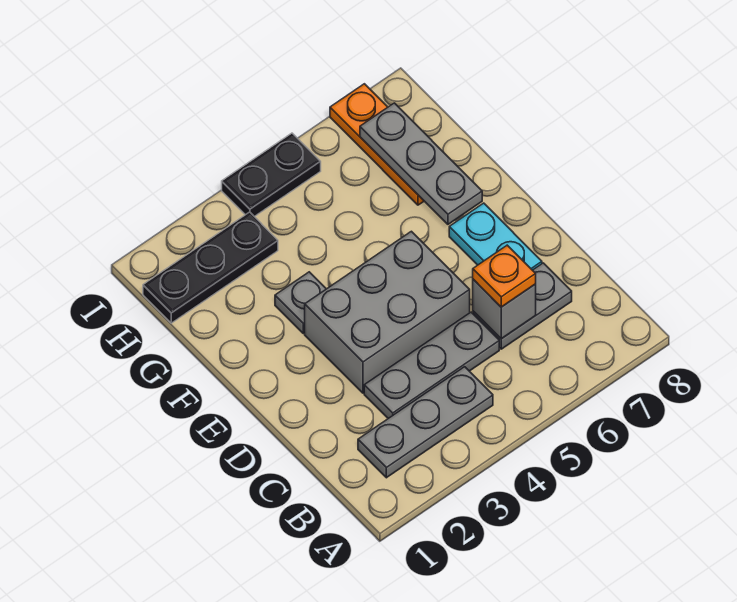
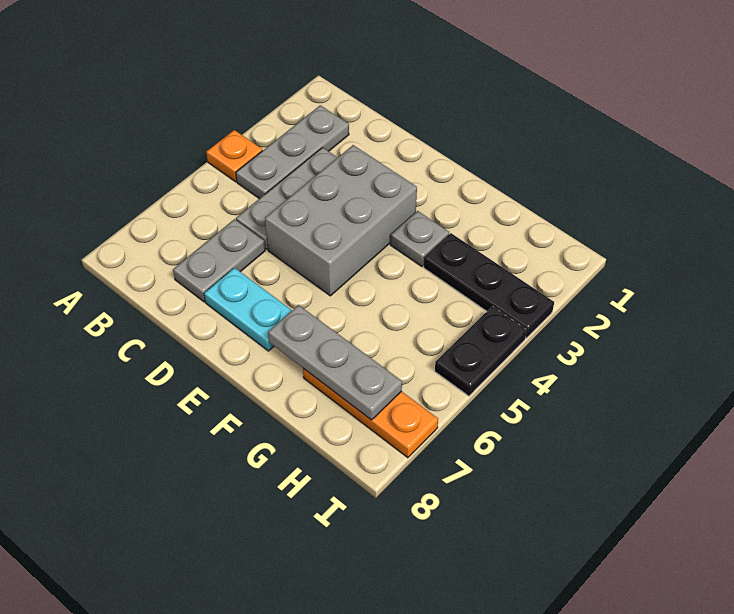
grey 1x1 brick [473,279,536,339] -> none
orange 1x1 plate [473,245,536,307] -> orange 1x1 plate moved to [206,130,262,182]
black 1x3 plate [143,212,278,323] -> black 1x3 plate turned to [424,233,554,338]

